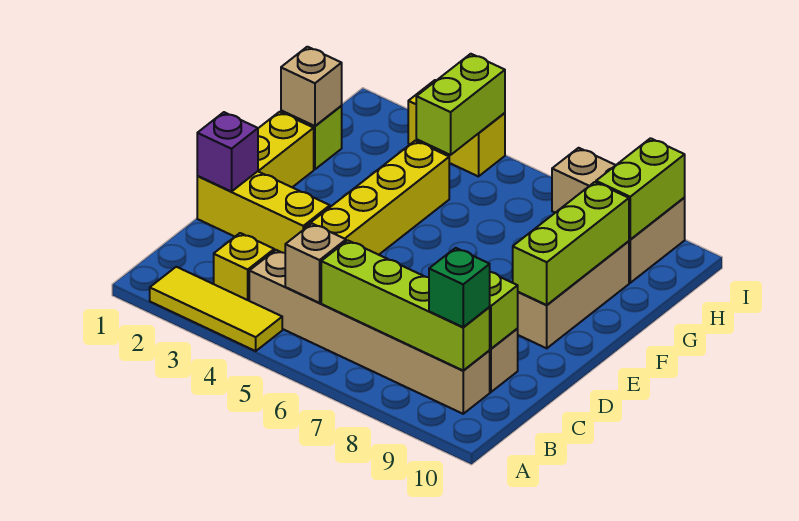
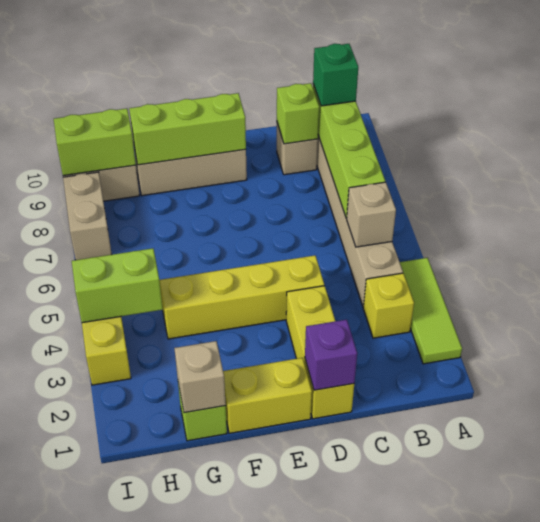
yellow 1x3 tile [150,267,282,351] -> lime 1x3 tile [400,258,462,364]

